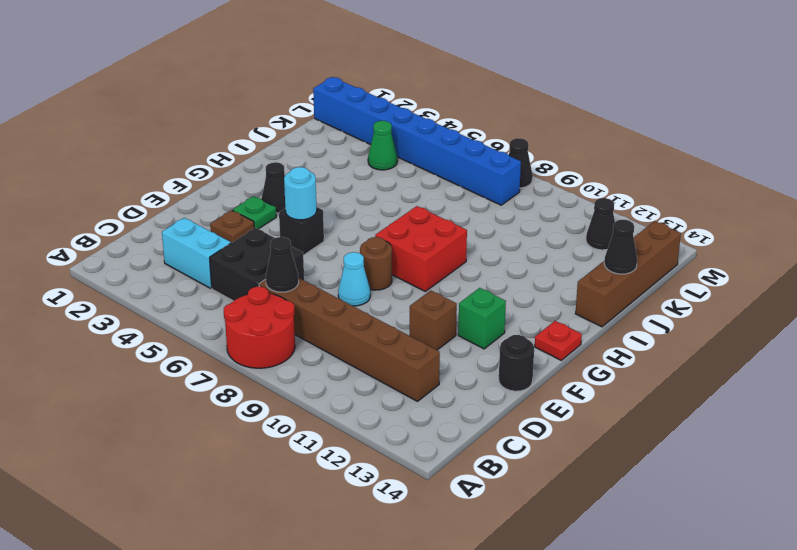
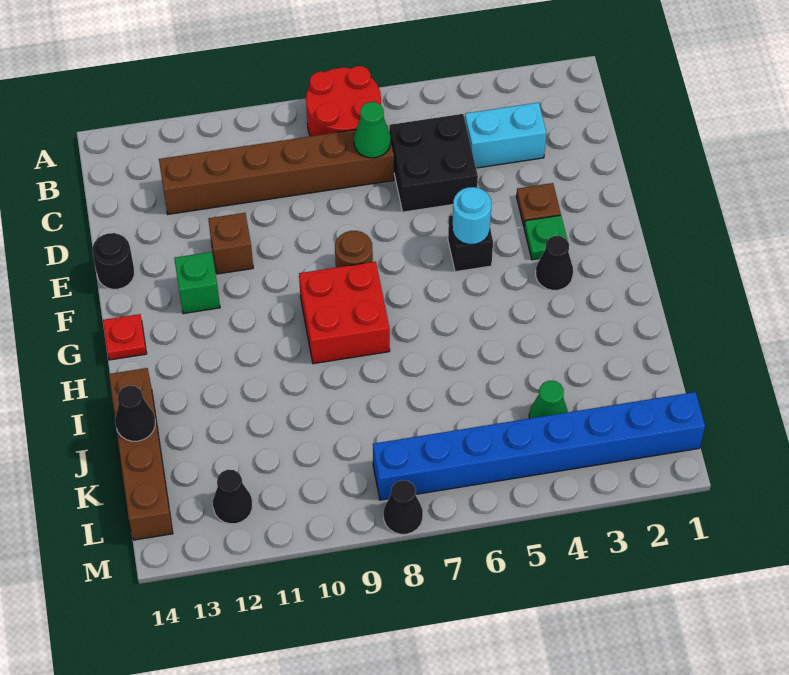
black 1x1 cone [266,237,299,292] -> green 1x1 cone [354,102,391,158]
cyan 1x1 cone [338,252,370,306] -> none

